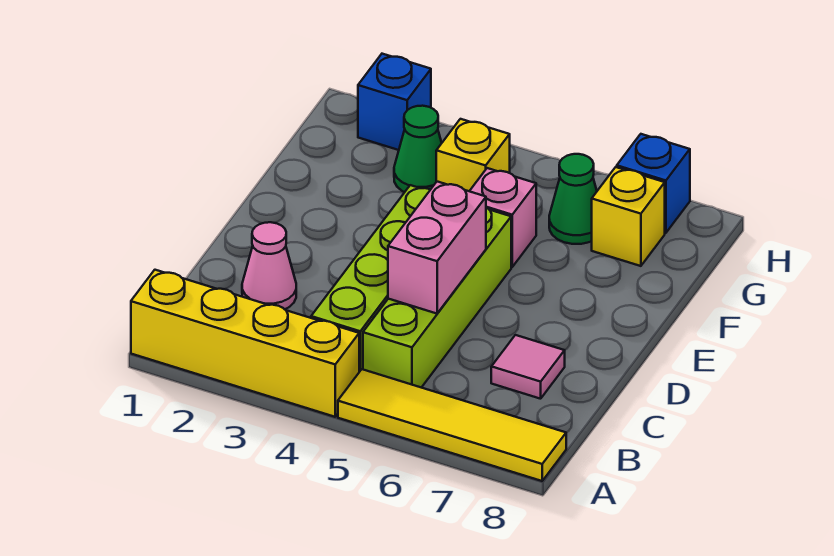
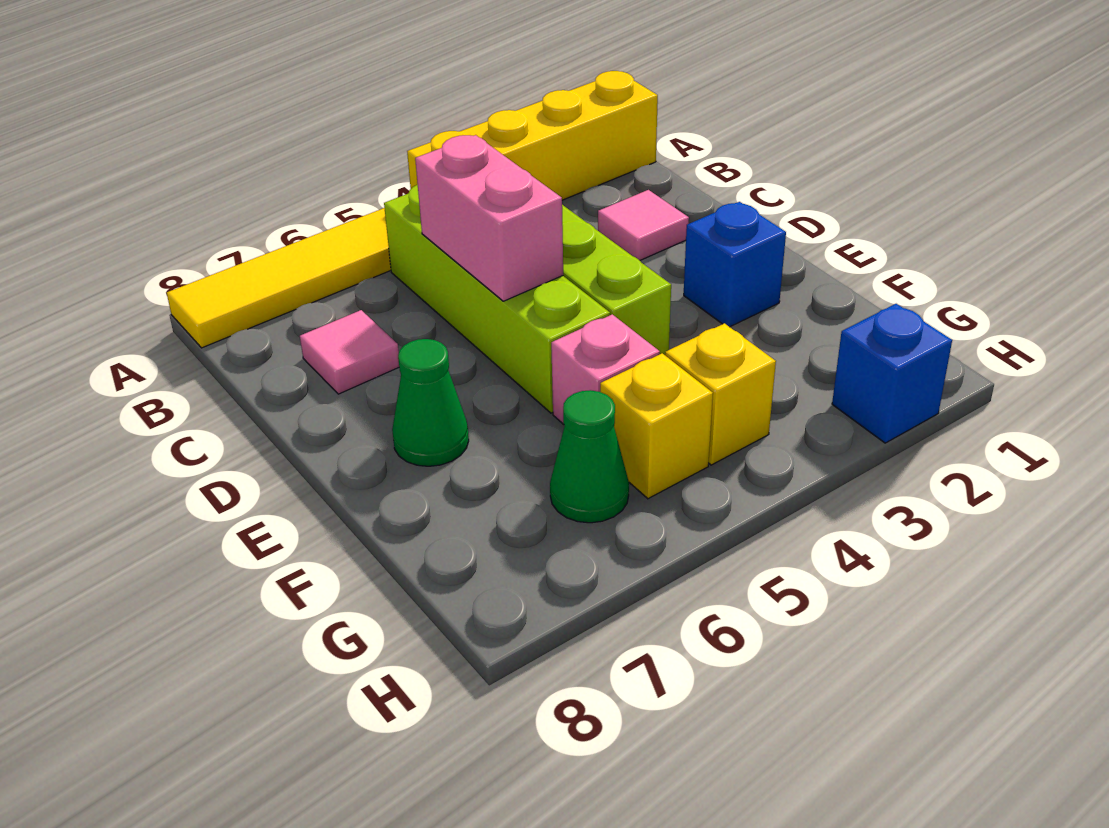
pink 1x1 cone [242,222,296,309] -> pink 1x1 tile [598,190,689,260]
green 1x1 cone [394,106,442,192] -> green 1x1 cone moved to [392,339,469,466]
yellow 1x1 brick [592,167,665,266] -> yellow 1x1 brick moved to [600,353,713,499]
blue 1x1 brick [617,134,690,233] -> blue 1x1 brick moved to [684,202,786,327]

